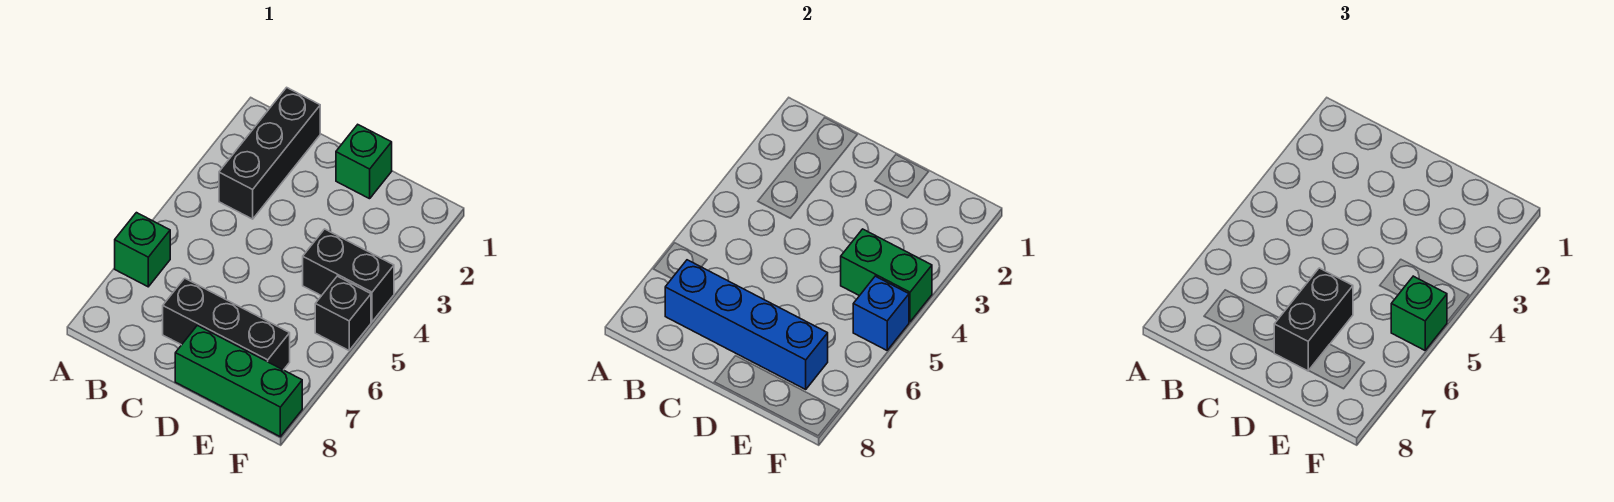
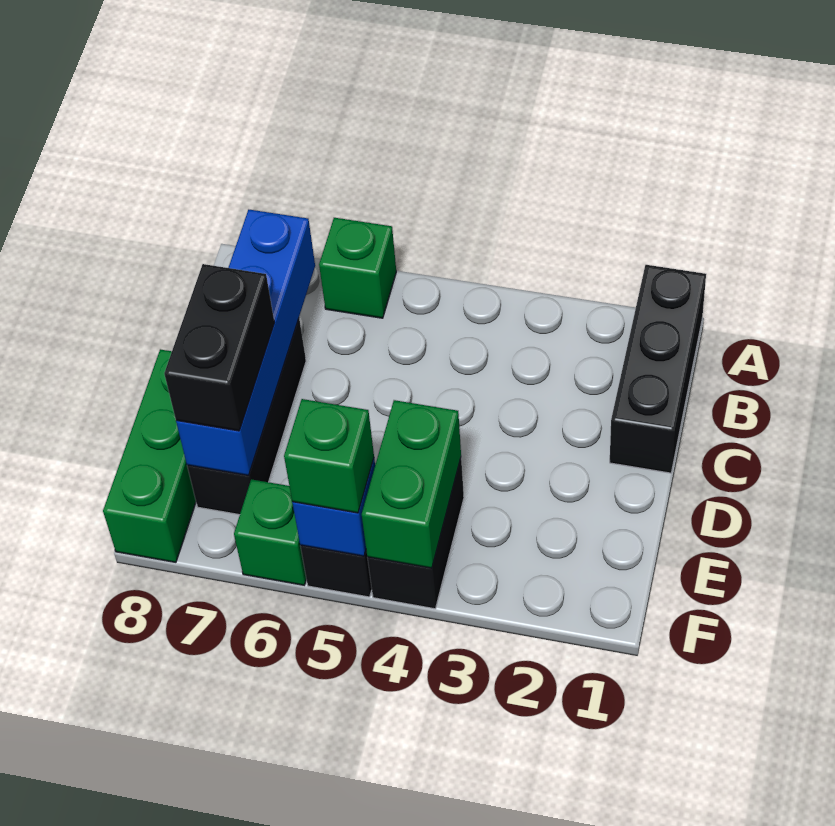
black 1x3 brick [219,87,320,219] -> black 1x3 brick turned to [610,265,706,473]
green 1x1 brick [336,125,392,199] -> green 1x1 brick moved to [234,479,306,585]
black 1x2 brick [1274,268,1353,371] -> black 1x2 brick turned to [164,264,275,431]

